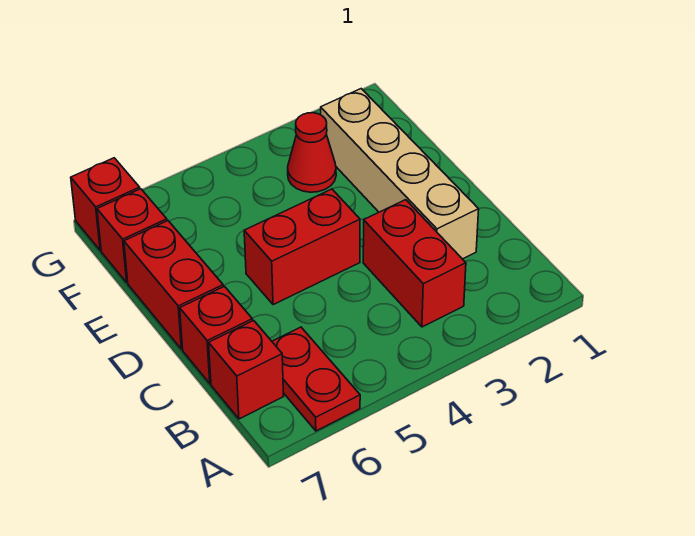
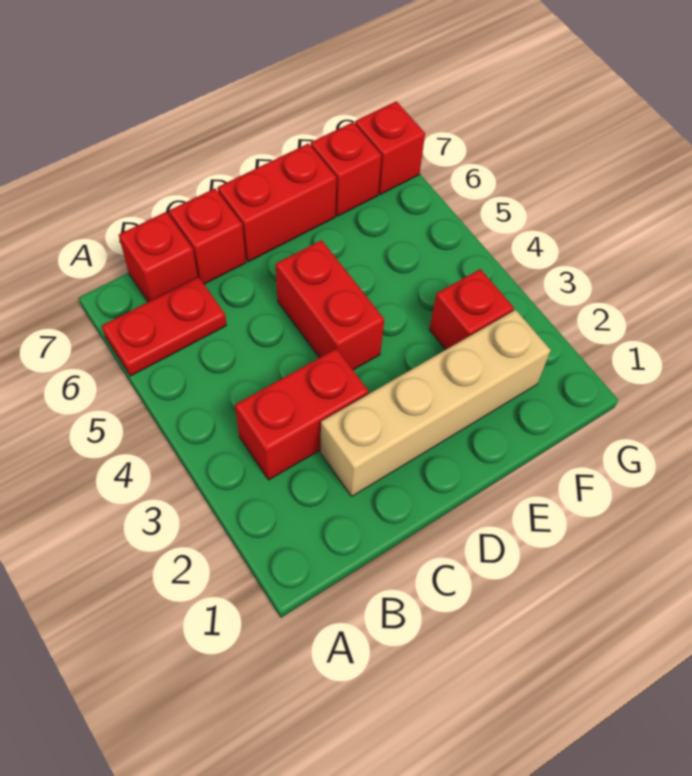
red 1x1 cone [288,113,336,192] -> red 1x1 brick [429,269,514,350]

